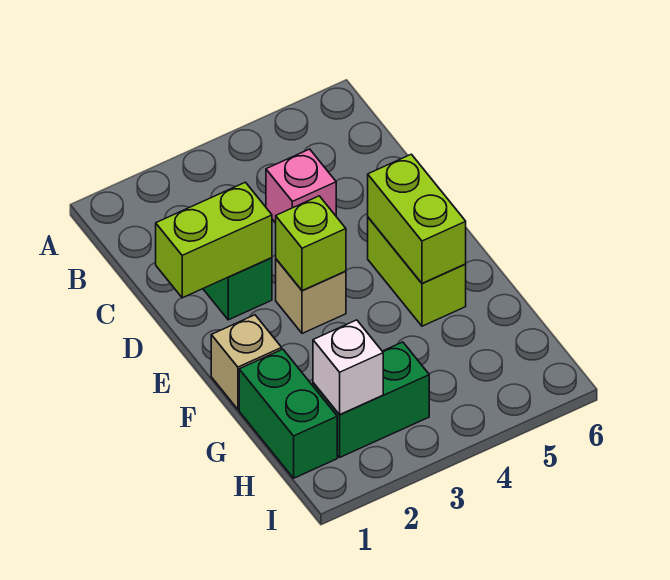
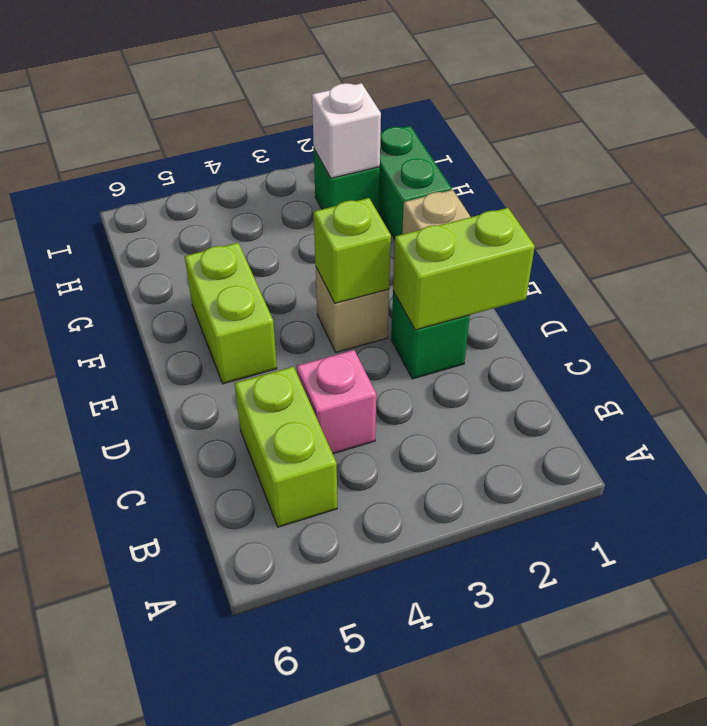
lime 1x2 brick [368,154,466,284] -> lime 1x2 brick moved to [235,367,337,527]
green 1x2 brick [313,342,429,457] -> green 1x1 brick [314,149,380,213]

